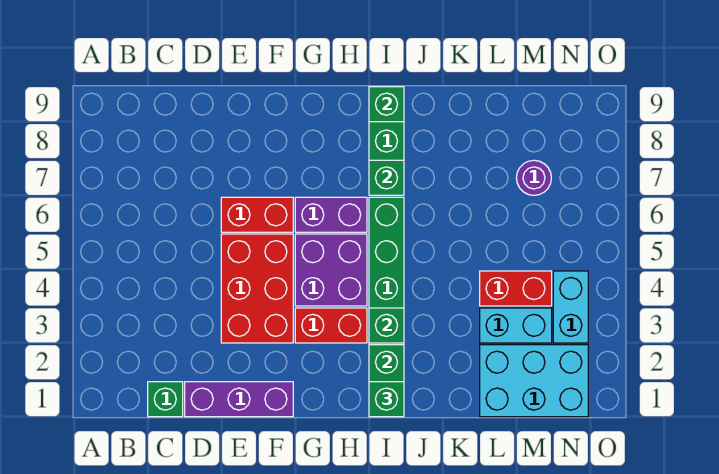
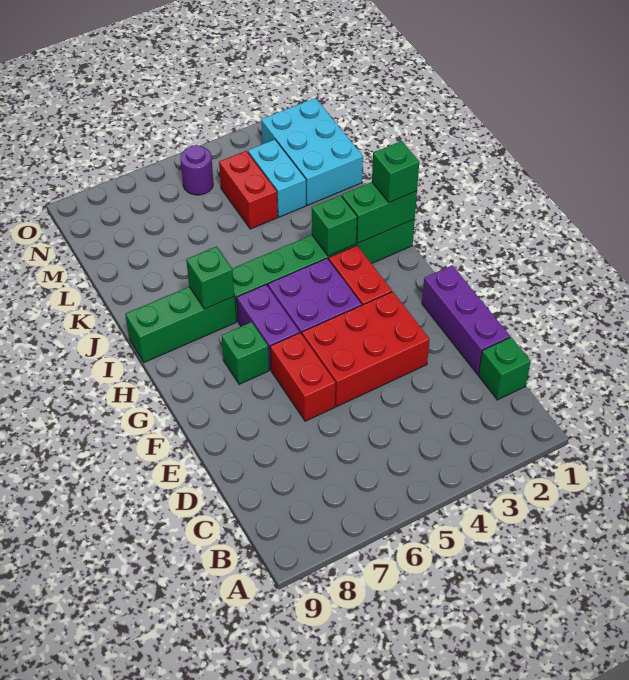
green 1x1 brick [369,87,404,122] -> green 1x1 brick moved to [221,322,269,384]
purple 1x1 round brick [516,160,551,195] -> purple 1x1 round brick moved to [181,145,213,195]
cyan 1x2 brick [553,271,588,343] -> none

